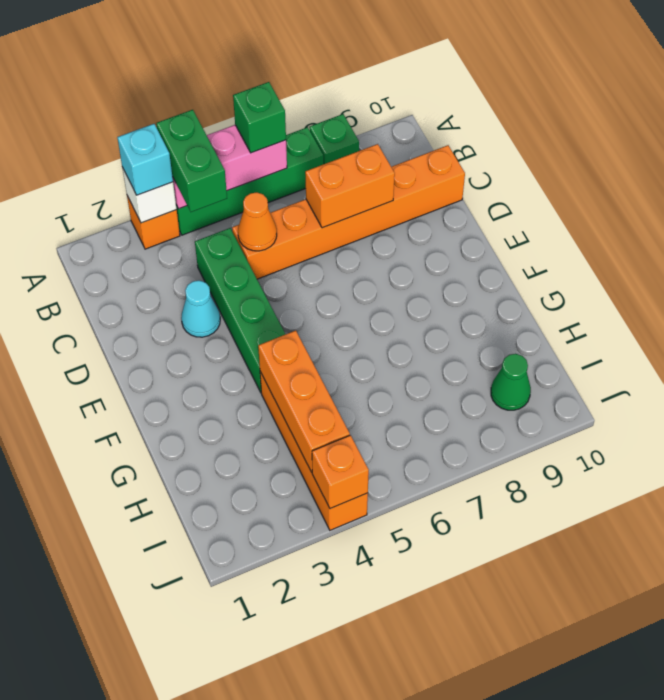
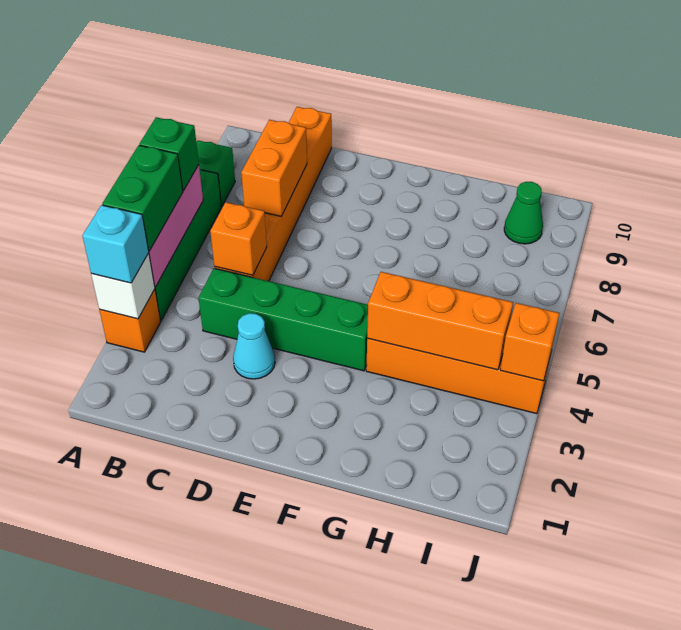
green 1x2 brick [156,110,227,212] -> green 1x2 brick turned to [102,145,183,251]
orange 1x1 cone [238,192,277,251] -> orange 1x1 brick [210,202,267,275]

